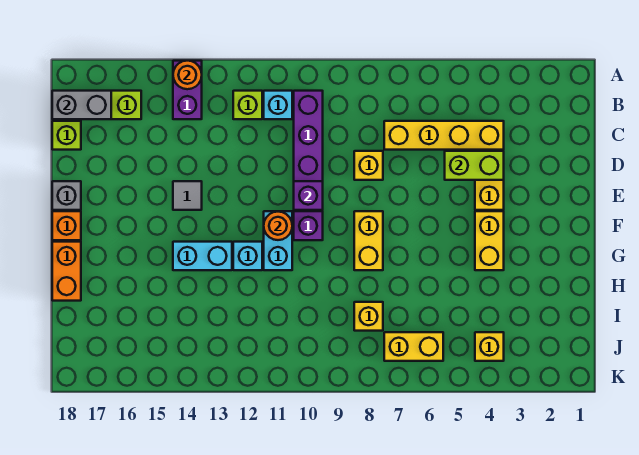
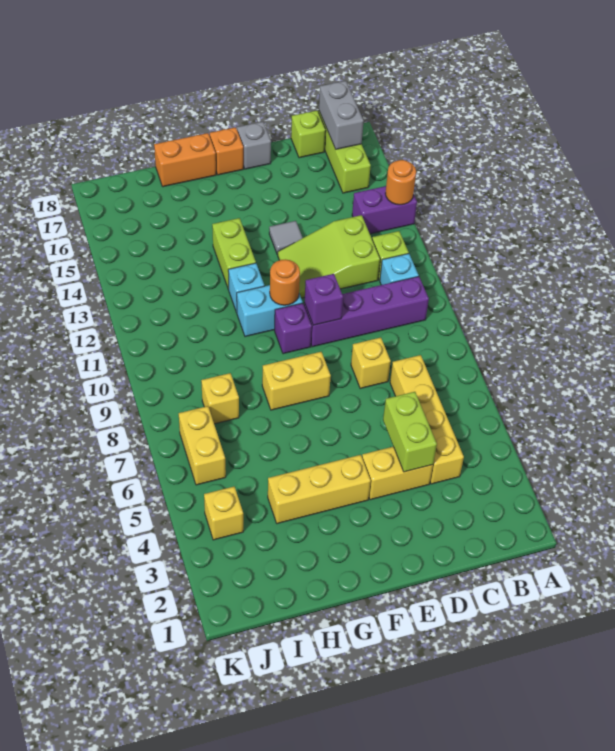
none -> lime 2x3 slope [278,215,380,298]
yellow 1x2 brick [475,211,504,270] -> yellow 1x3 brick [268,455,371,524]
cyan 1x2 brick [173,242,232,270] -> lime 1x2 brick [212,218,256,290]

